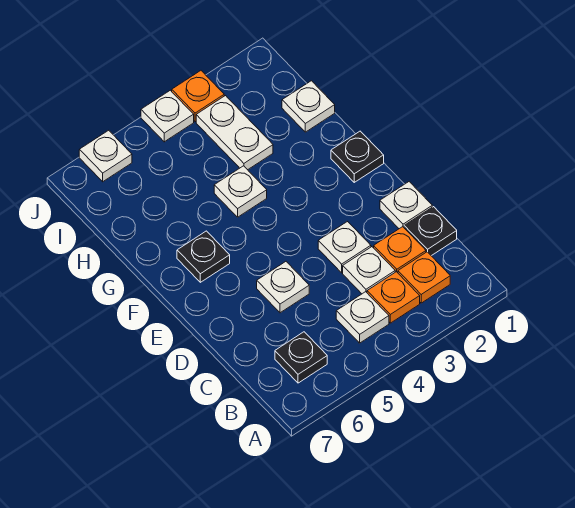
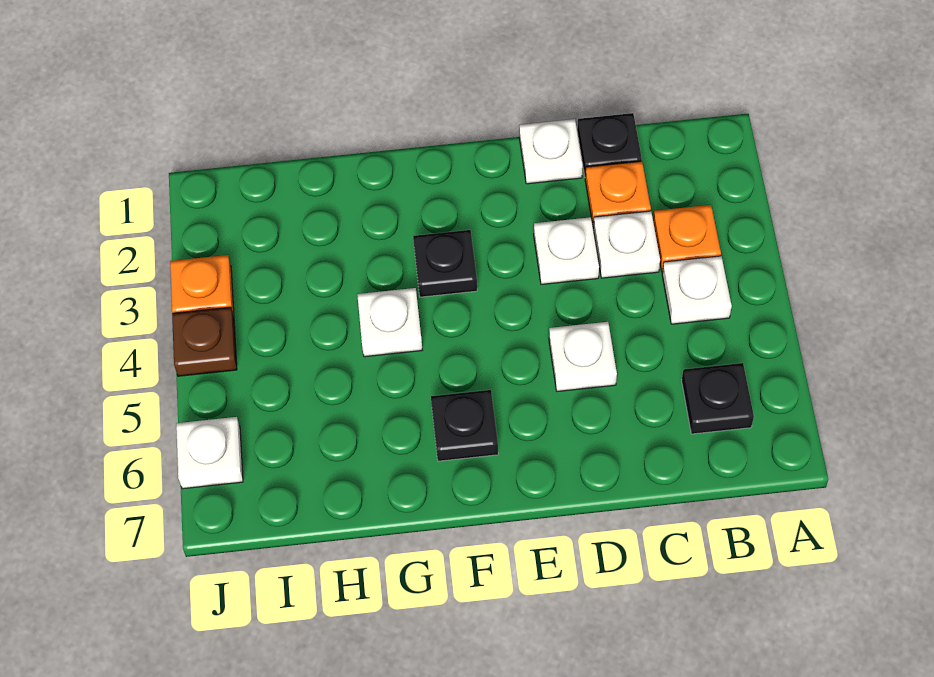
orange 1x1 plate [398,252,450,303] -> none
black 1x1 plate [331,131,384,182] -> black 1x1 plate moved to [413,230,477,297]
white 1x1 plate [282,81,335,132] -> none
white 1x2 plate [196,96,273,170] -> none
white 1x1 plate [141,90,194,142] -> brown 1x1 plate [172,307,237,376]

